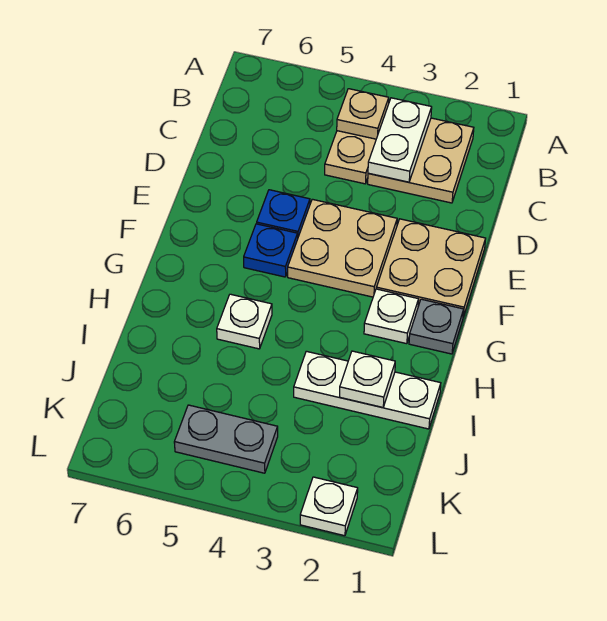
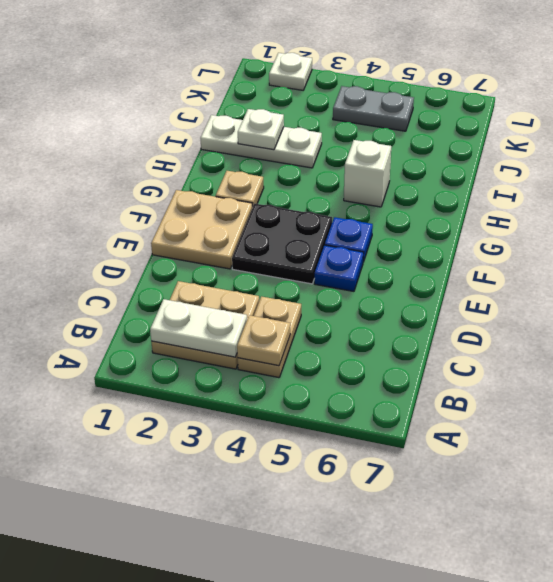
white 1x2 plate [368,98,432,182] -> white 1x2 plate turned to [150,299,247,357]
tan 2x2 plate [288,199,397,297] -> black 2x2 plate [232,203,332,284]
grey 1x1 plate [409,299,464,354] -> none
white 1x1 plate [364,289,419,344] -> tan 1x1 plate [216,171,264,206]
white 1x1 plate [217,294,272,349] -> white 1x1 brick [344,140,391,207]

